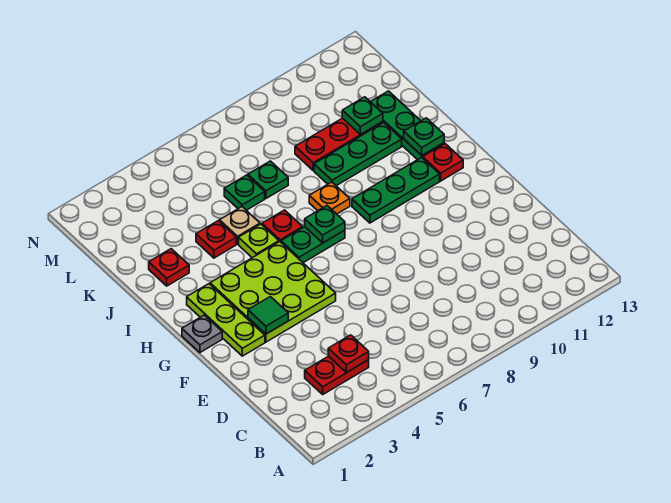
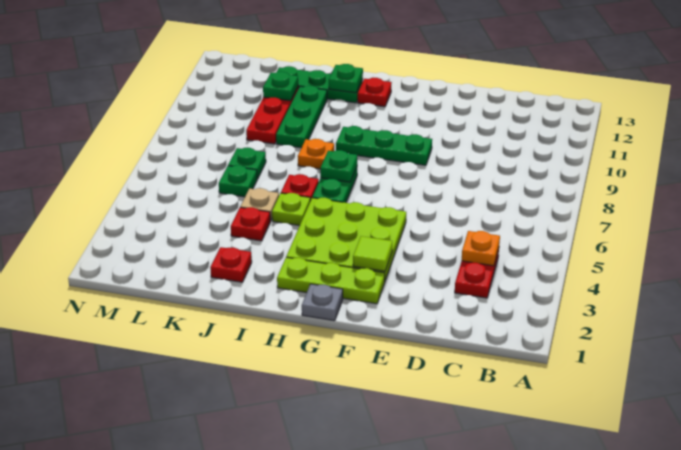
red 1x1 plate [328,335,369,373] -> orange 1x1 plate [462,231,500,266]
green 1x1 tile [248,297,288,334] -> lime 1x1 tile [353,236,392,271]
green 1x3 plate [352,157,440,223] -> green 1x3 plate turned to [336,126,432,165]

